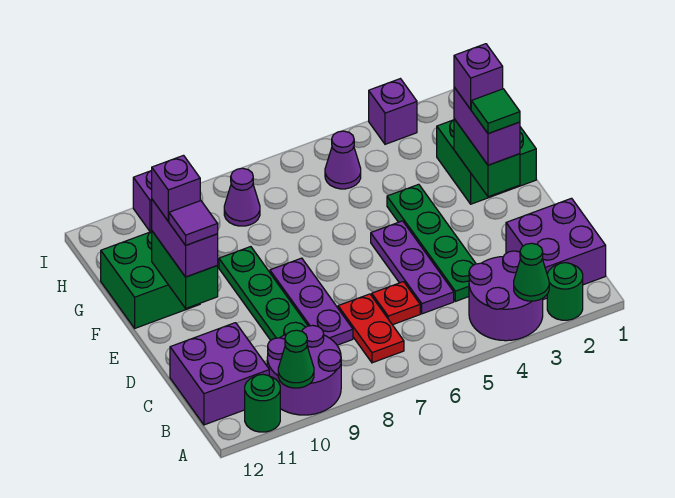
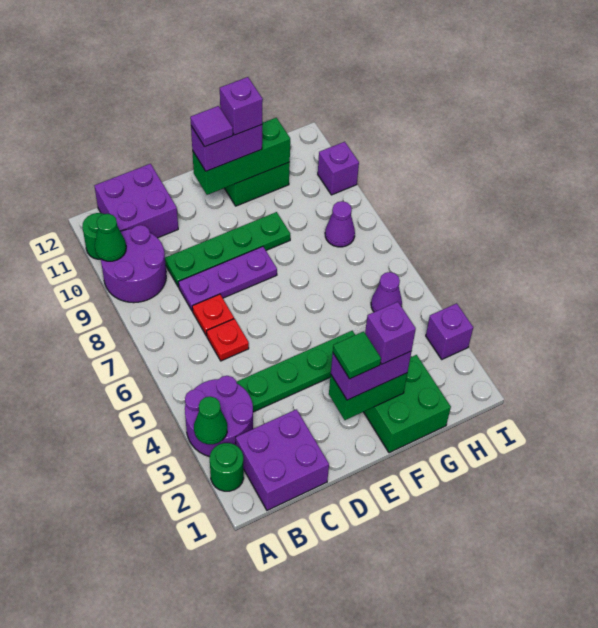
red 1x2 plate [338,294,404,363] -> red 1x1 plate [192,294,234,336]
purple 1x3 plate [371,221,454,314] -> none
green 1x2 brick [152,231,218,308] -> green 1x3 brick [192,118,290,195]

